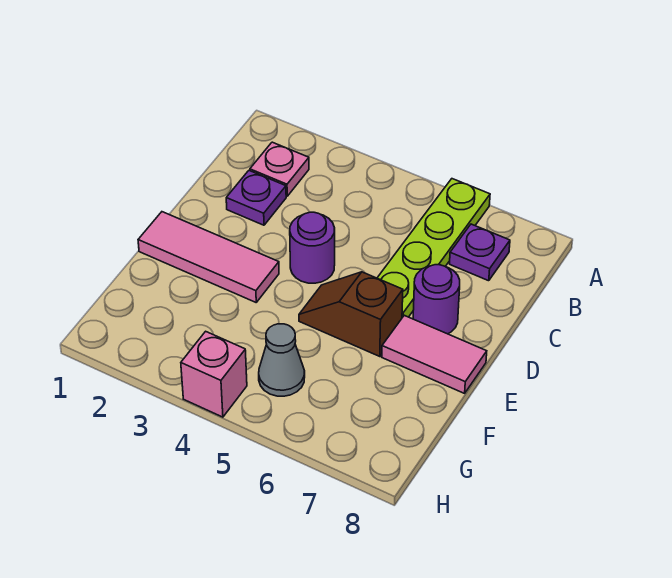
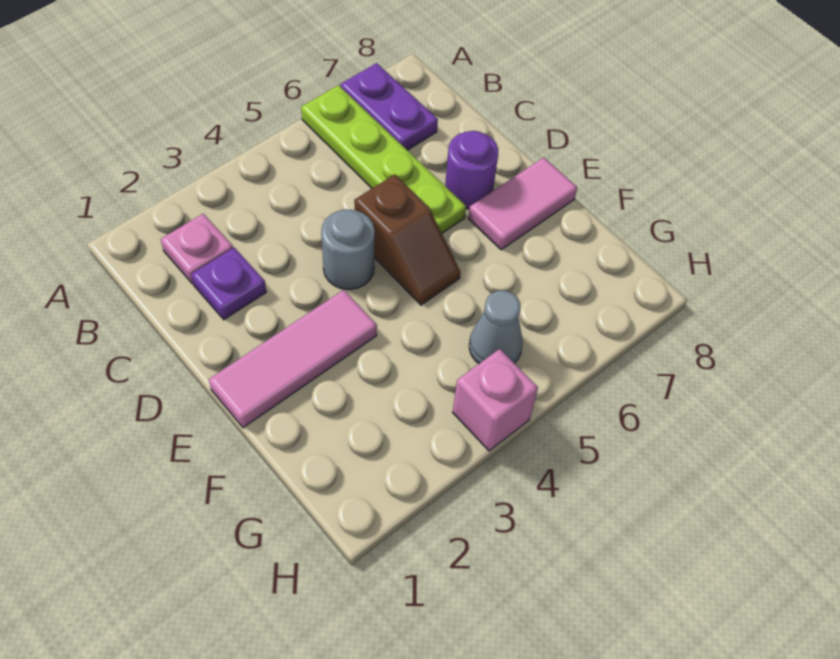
purple 1x1 plate [450,224,510,281] -> purple 1x2 plate [340,63,438,150]
purple 1x1 round brick [290,212,335,283] -> grey 1x1 round brick [321,209,375,289]
brown 1x2 slope [299,272,403,356] -> brown 1x2 slope turned to [354,174,461,305]

